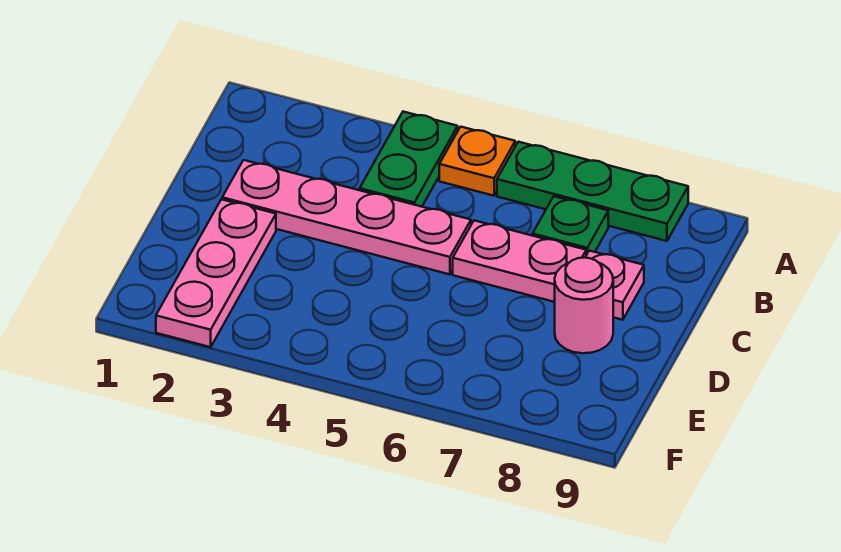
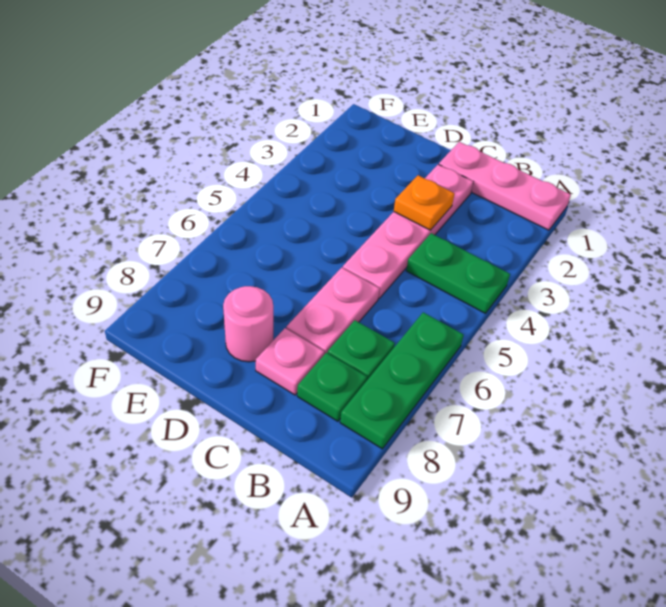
orange 1x1 plate [439,127,515,196] -> orange 1x1 plate moved to [394,175,455,230]
none -> green 1x1 plate [297,353,367,421]
pink 1x3 plate [156,199,276,347] -> pink 1x3 plate moved to [439,142,571,230]

